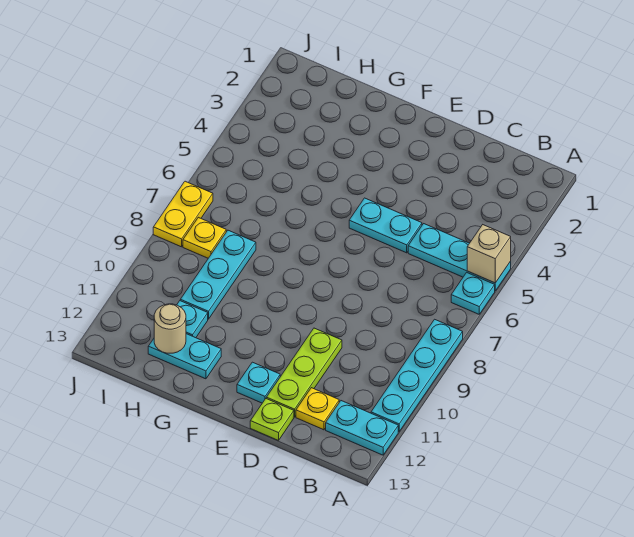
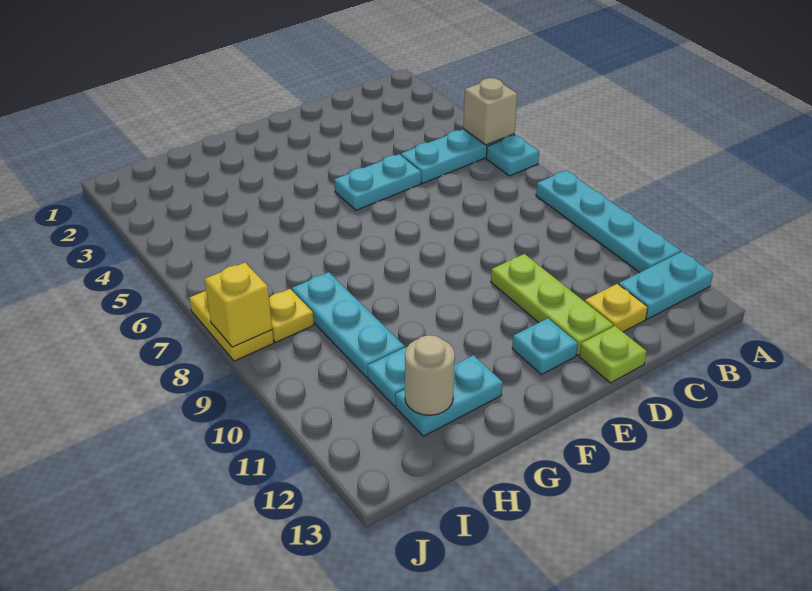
none -> yellow 1x1 brick [204,263,272,347]

